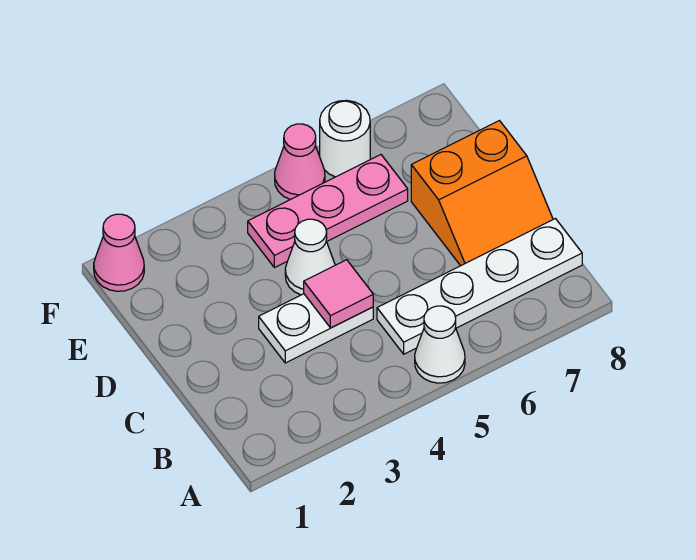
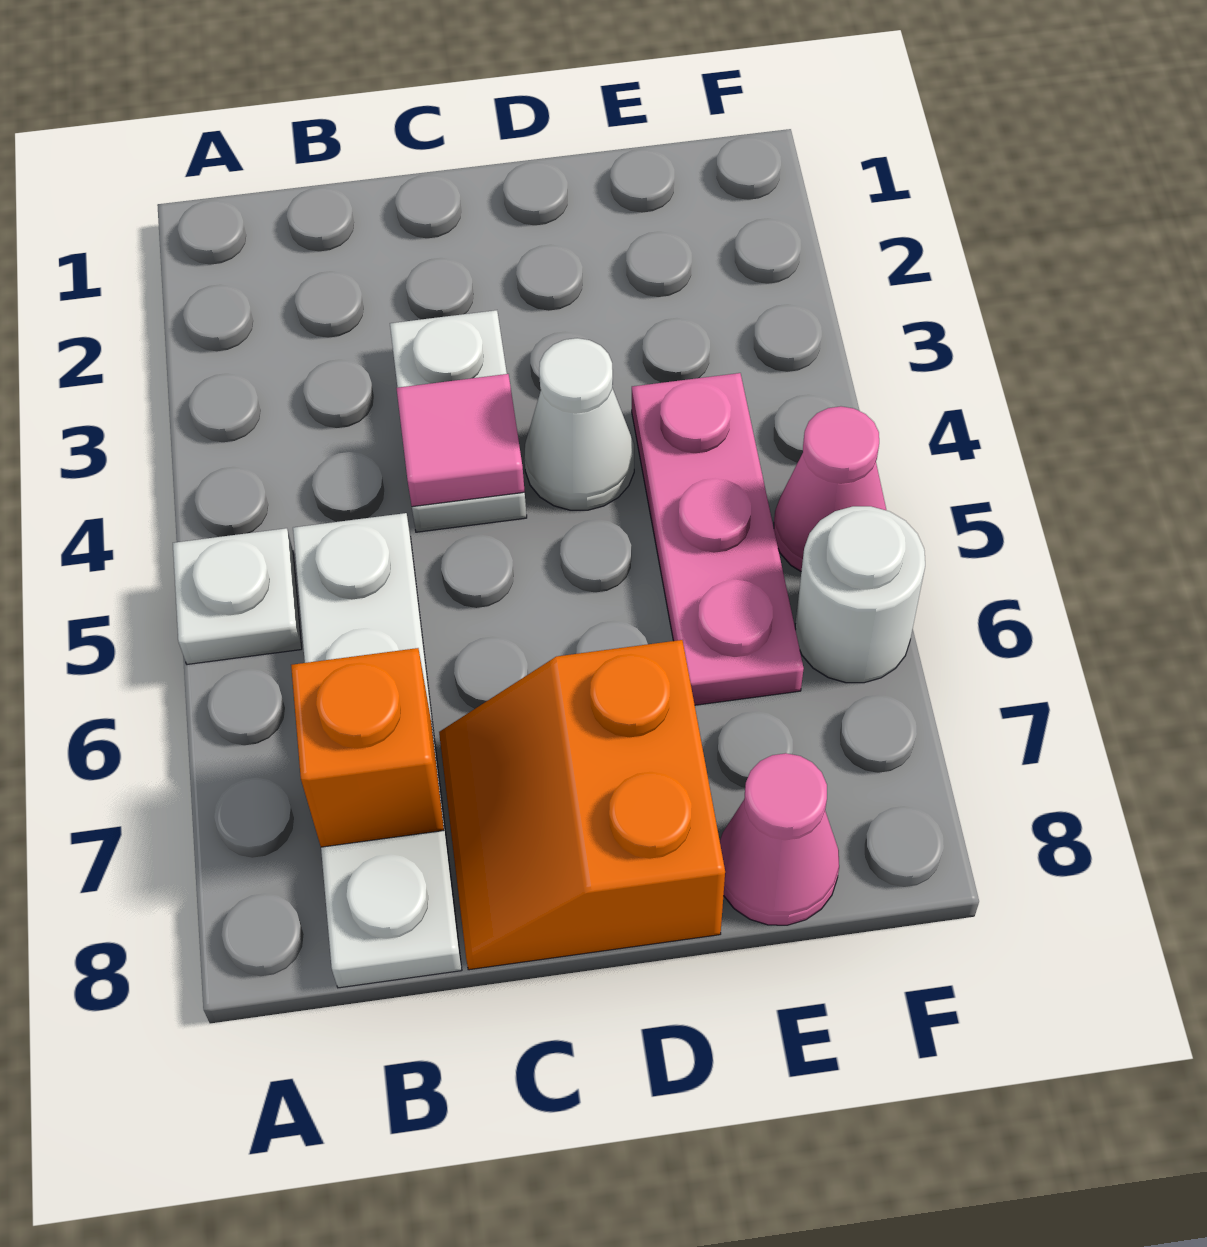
white 1x1 cone [415,306,465,383] -> white 1x1 plate [173,528,302,664]
none -> orange 1x1 brick [291,648,444,847]
pink 1x1 cone [94,214,144,291] -> pink 1x1 cone moved to [720,753,839,925]

